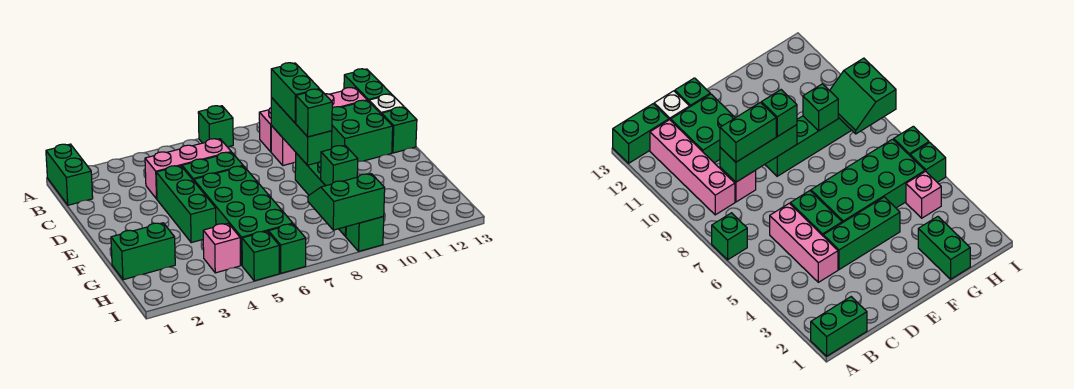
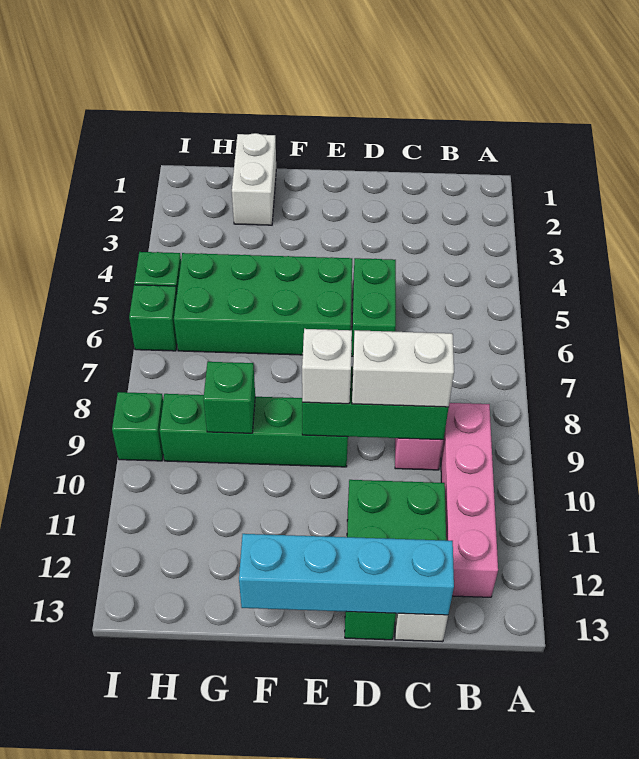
green 1x2 brick [46,144,93,205] -> none
green 1x1 brick [198,106,233,147] -> none
green 1x2 brick [344,69,391,101] -> none
pink 1x3 brick [145,139,231,199] -> none
green 1x2 brick [271,63,319,123] -> white 1x2 brick [352,330,454,407]
none -> cyan 1x4 brick [239,534,454,615]
green 1x3 brick [156,166,216,243] -> none
green 1x1 brick [296,89,332,137] -> white 1x1 brick [302,329,352,404]
green 1x2 brick [111,223,175,280] -> white 1x2 brick [232,133,276,225]
pink 1x1 brick [203,223,240,273] -> none
green 2x2 slope [308,174,385,230] -> none

